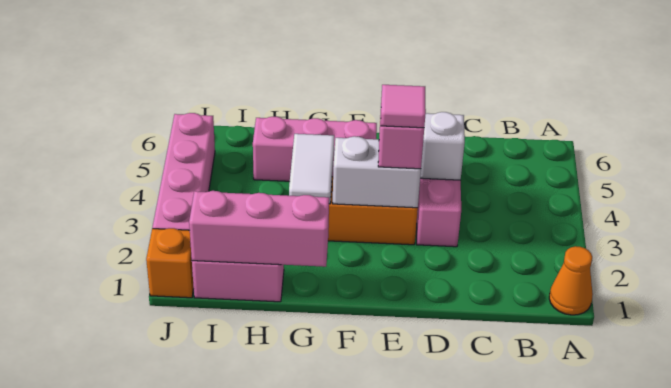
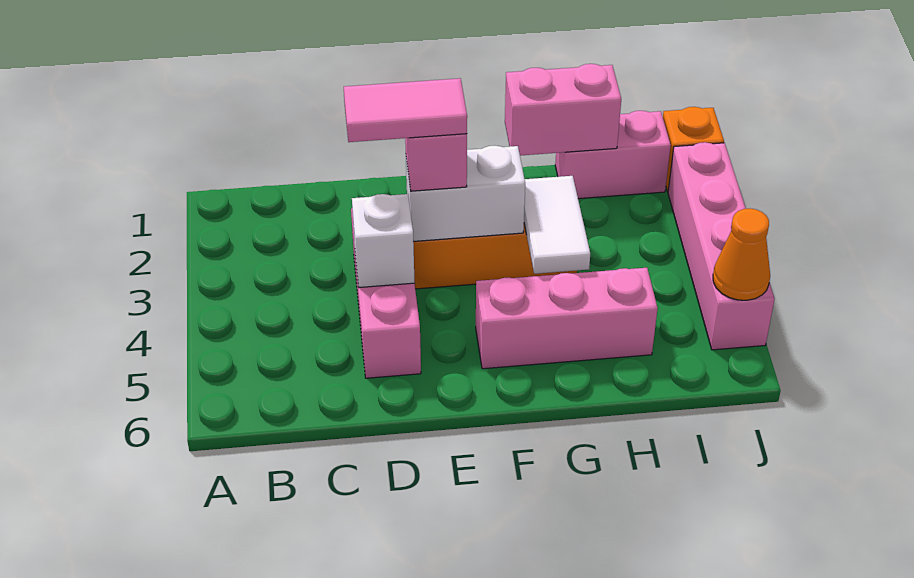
orange 1x1 cone [549,246,593,315] -> orange 1x1 cone moved to [713,209,770,300]
pink 1x1 tile [381,85,426,128] -> pink 1x2 tile [344,78,467,142]
pink 1x3 brick [189,191,329,267] -> pink 1x2 brick [505,64,621,156]

